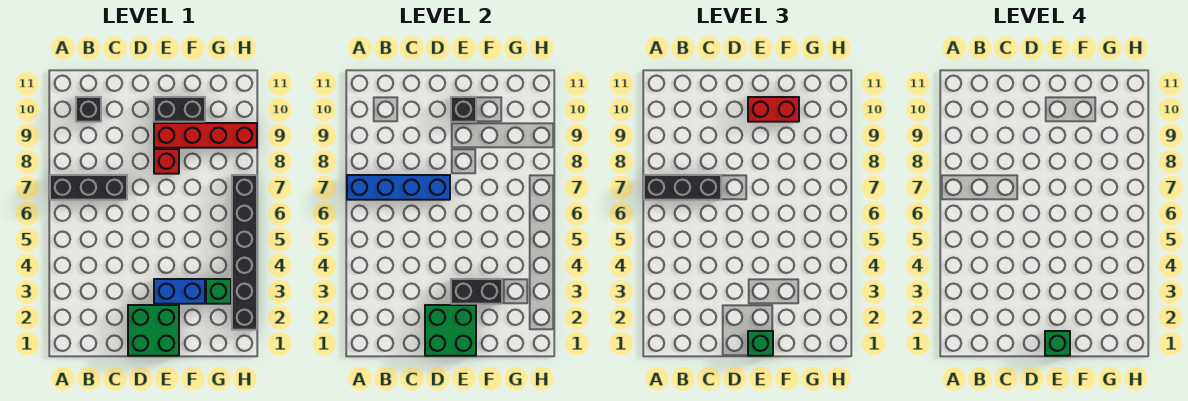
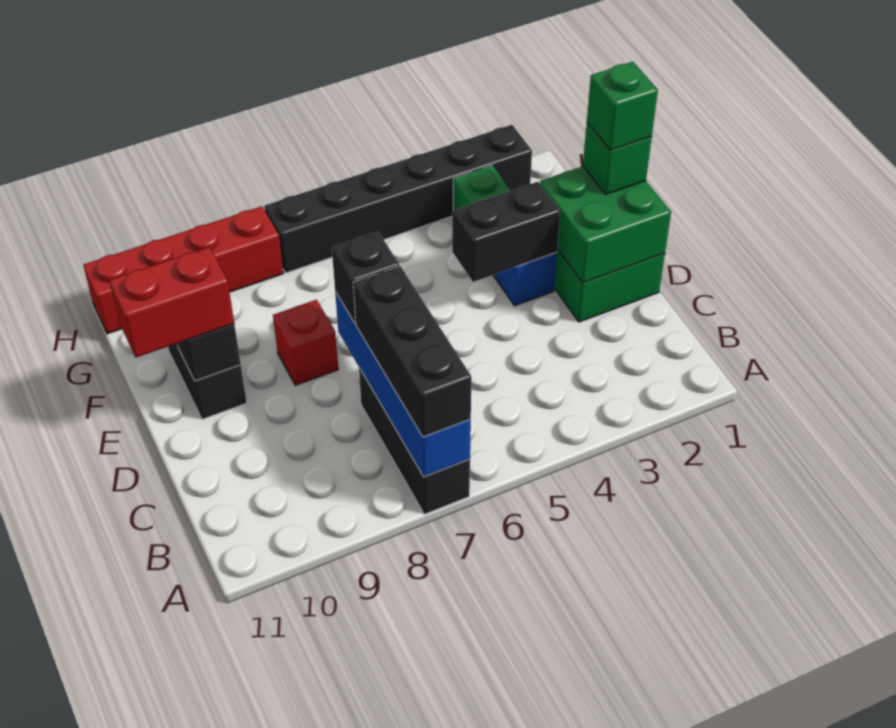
black 1x1 brick [76,97,101,122] -> black 1x1 brick moved to [332,232,399,324]
black 1x2 brick [451,279,502,304] -> black 1x2 brick turned to [452,182,560,282]
red 1x4 brick [154,123,257,148] -> red 1x4 brick turned to [83,206,283,334]
red 1x2 brick [748,97,799,122] -> red 1x2 brick turned to [109,247,234,357]

